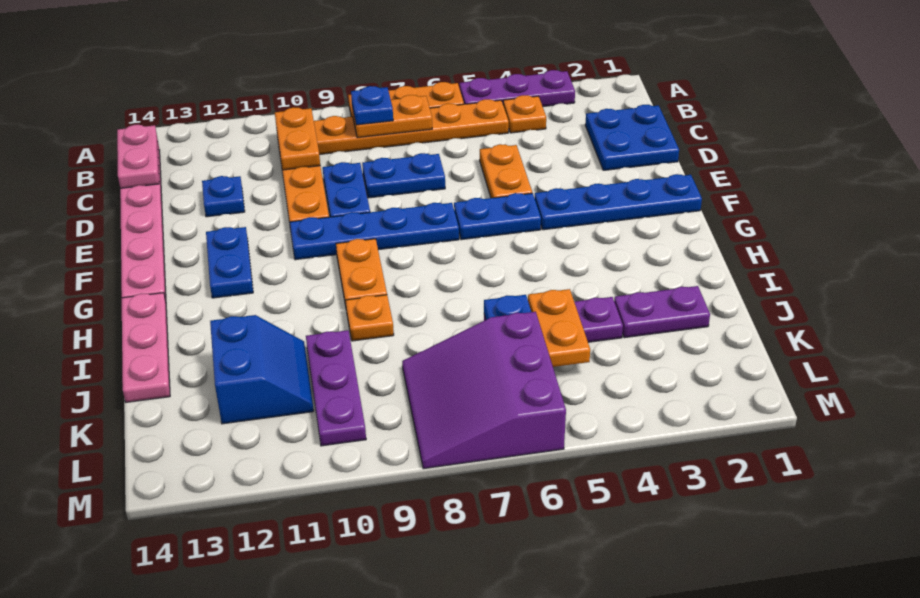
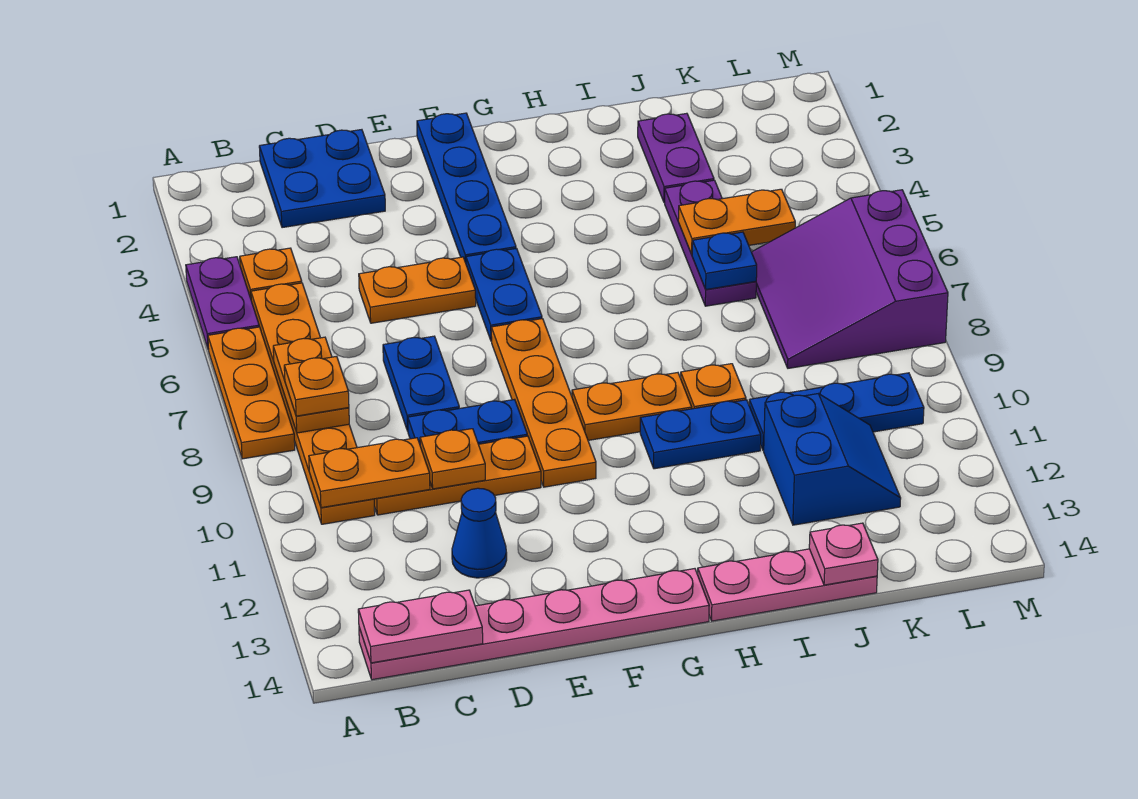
purple 1x3 plate [460,70,575,107] -> purple 1x2 plate [186,257,259,350]
blue 1x1 plate [351,86,393,125] -> orange 1x1 plate [284,356,349,416]
none -> orange 1x1 plate [420,429,485,489]
blue 1x1 plate [202,176,245,217] -> blue 1x1 cone [452,488,507,578]
blue 1x4 plate [290,203,459,260] -> orange 1x4 plate [491,319,596,487]
blue 1x2 plate [206,227,253,298] -> blue 1x2 plate moved to [640,400,761,469]
purple 1x3 plate [306,330,366,446] -> blue 1x3 plate [749,373,924,450]
blue 2x2 slope [210,315,314,424] -> blue 2x2 slope turned to [764,394,901,525]
none -> pink 1x1 plate [809,523,878,585]
purple 3x3 slope [402,312,566,469] -> purple 3x3 slope turned to [752,190,948,368]

